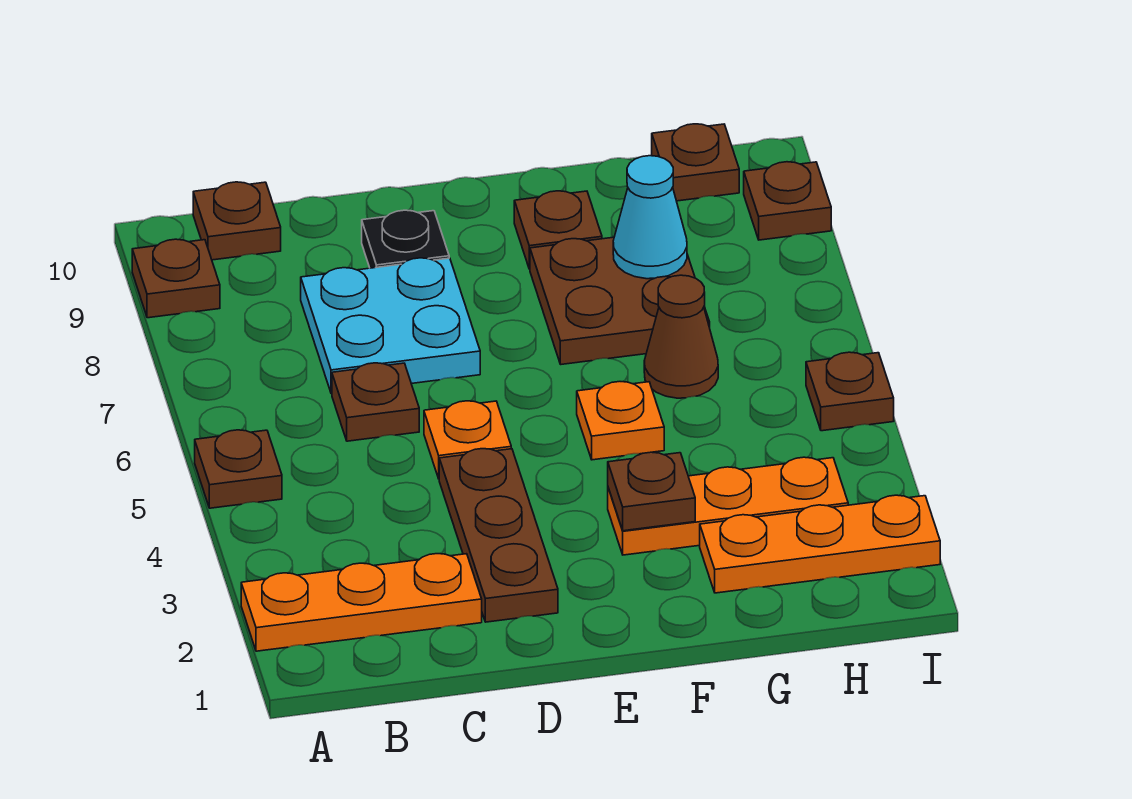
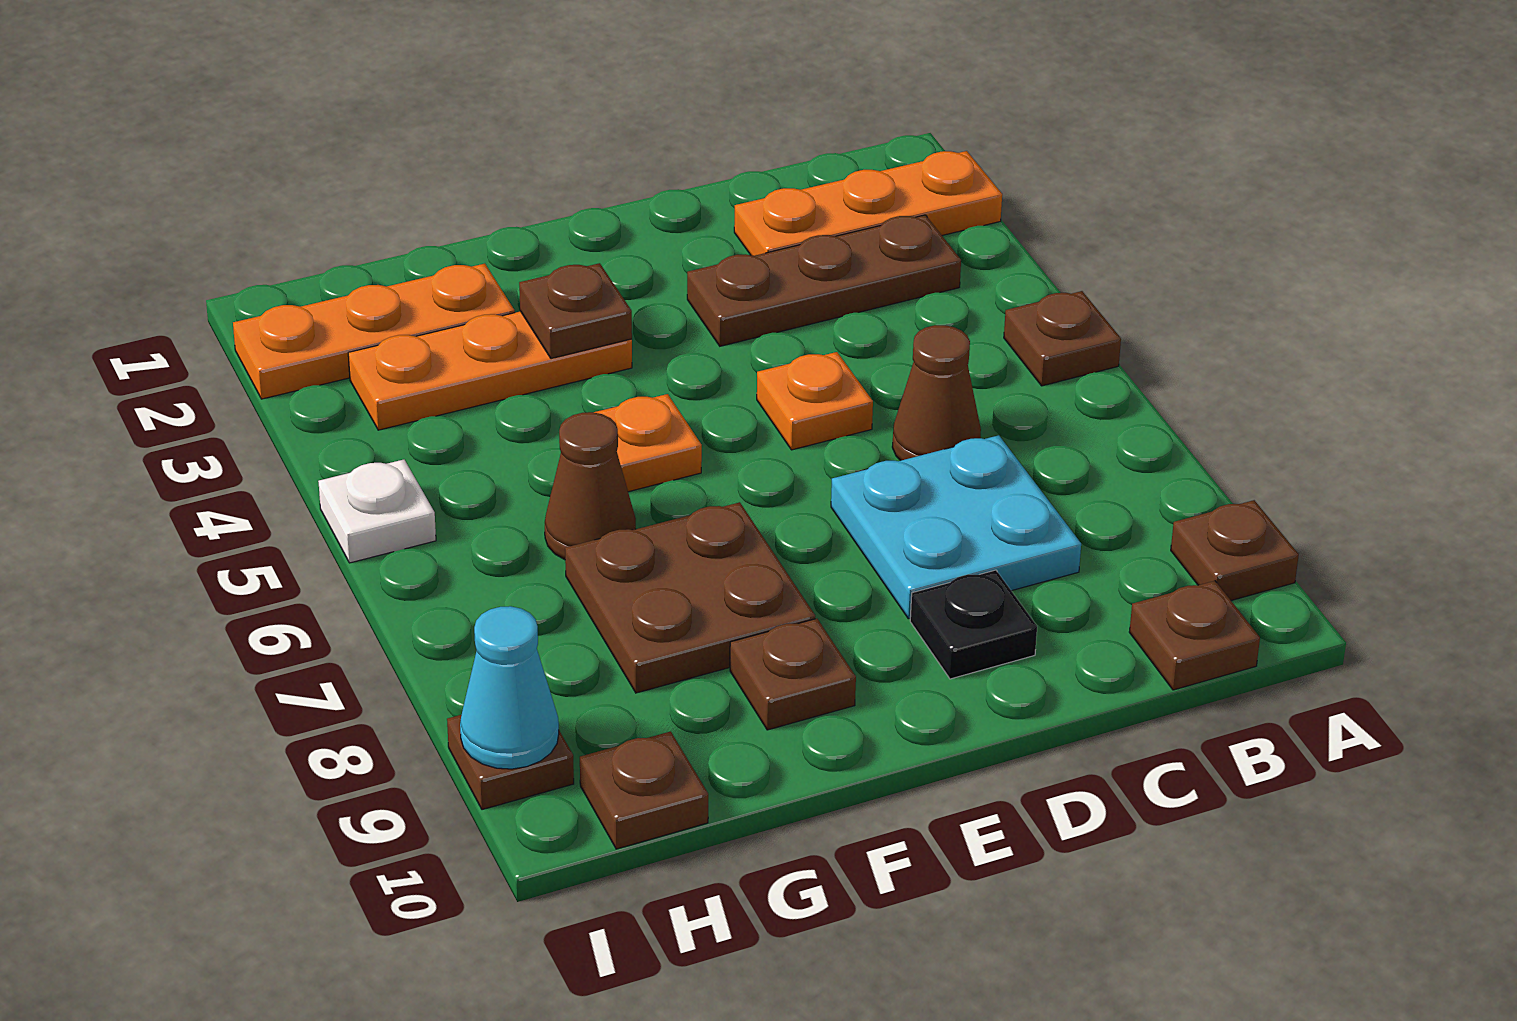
brown 1x1 plate [332,363,419,441] -> brown 1x1 cone [892,325,981,460]
brown 1x3 plate [439,449,558,622] -> brown 1x3 plate turned to [687,215,961,346]
cyan 1x1 cone [613,156,687,279] -> cyan 1x1 cone moved to [460,606,559,769]
brown 1x1 plate [806,352,894,431] -> white 1x1 plate [318,459,436,563]

